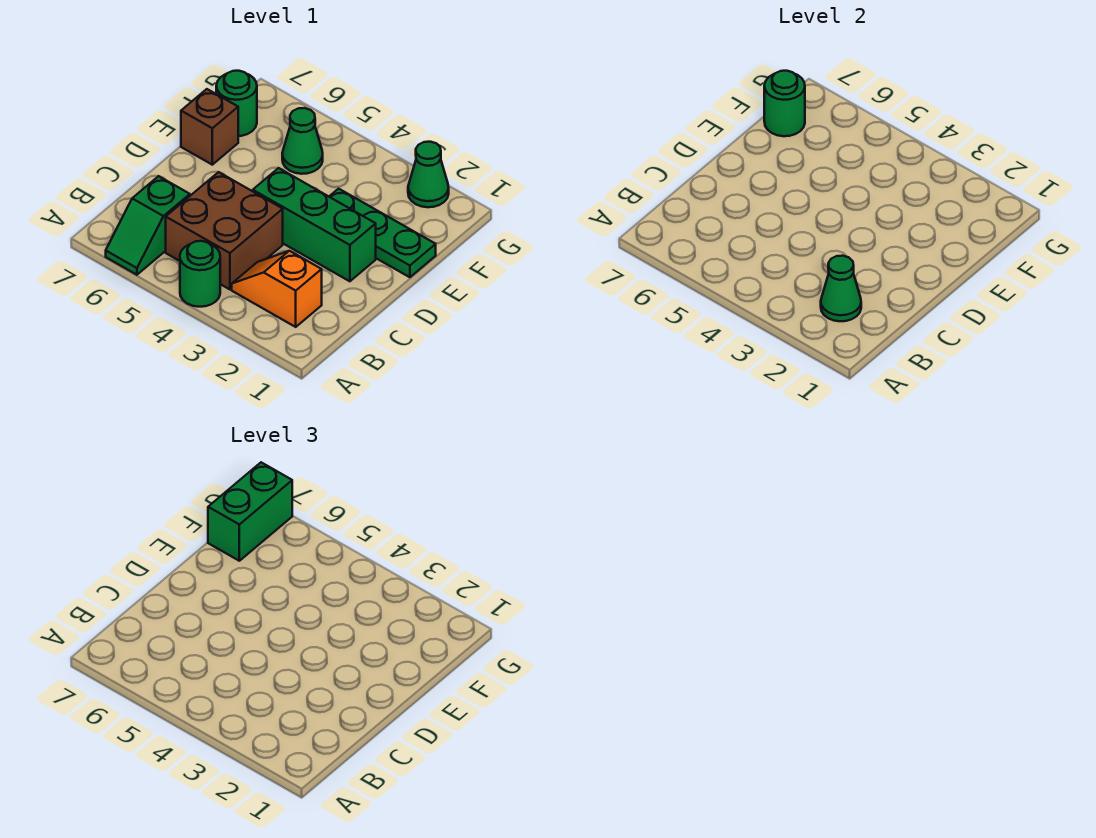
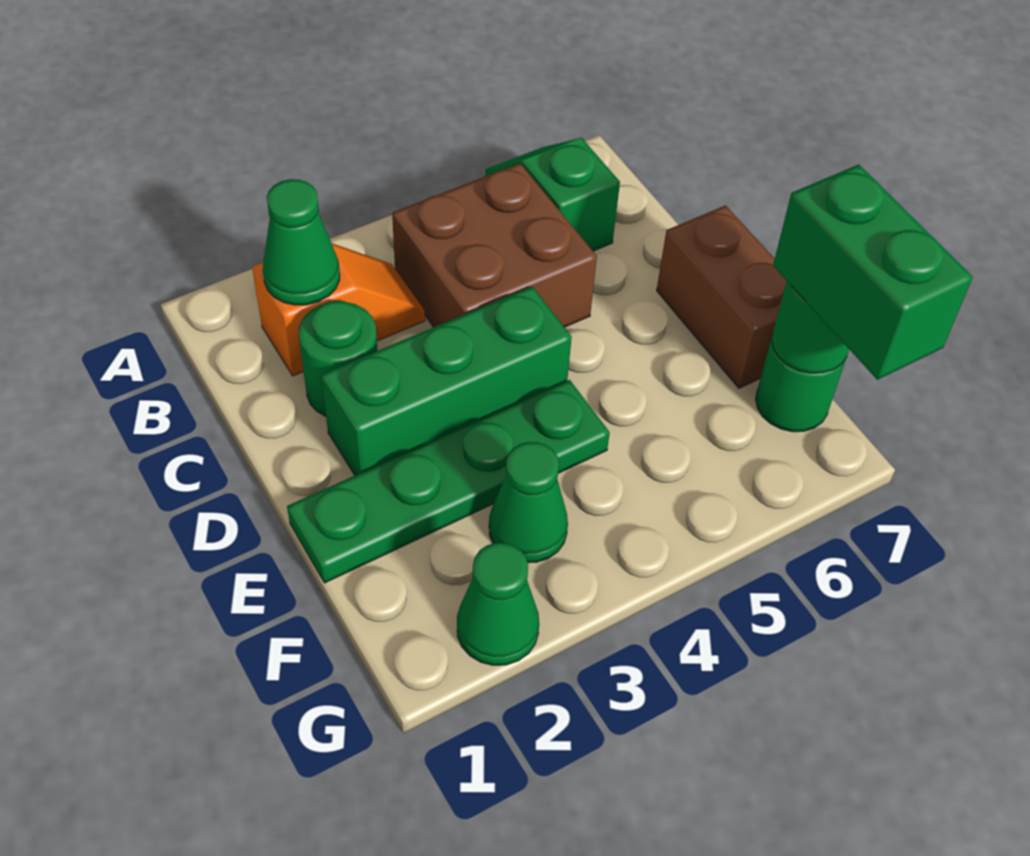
green 1x1 round brick [180,241,220,307] -> green 1x1 round brick moved to [299,301,378,416]
green 1x3 plate [329,189,436,277] -> green 1x4 plate [287,380,610,583]
brown 1x1 brick [181,89,238,165] -> brown 1x2 brick [657,205,786,388]
green 1x1 cone [282,108,323,174] -> green 1x1 cone moved to [489,442,568,563]

